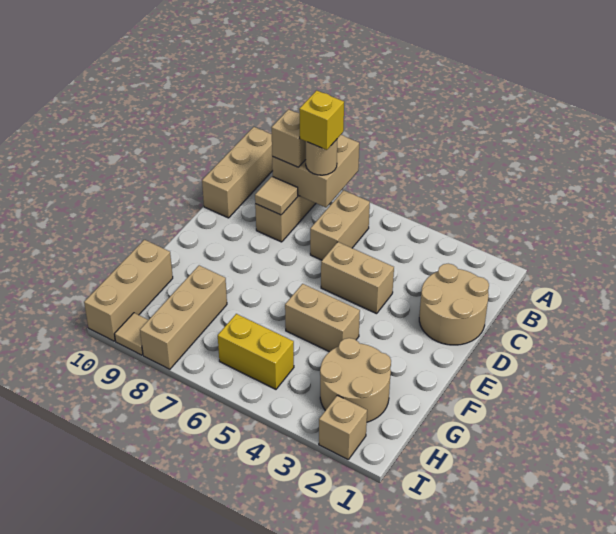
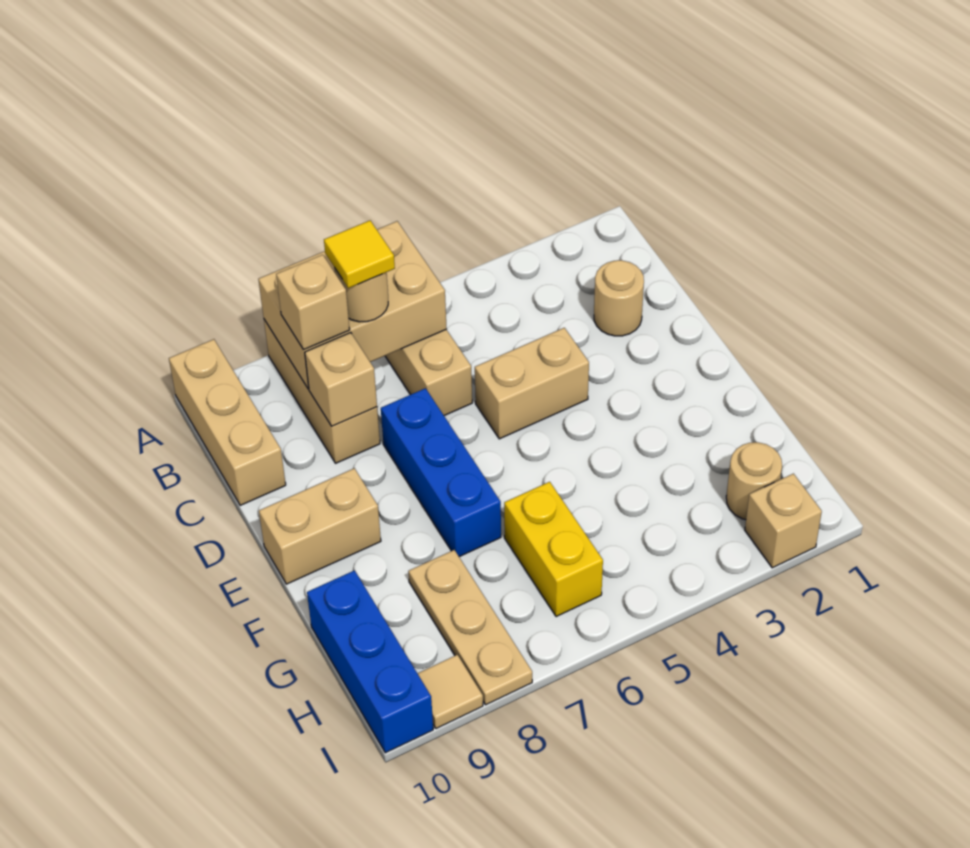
tan 2x2 brick [272,135,359,207] -> tan 2x3 brick [258,221,447,389]
yellow 1x1 brick [299,90,344,150] -> yellow 1x1 tile [324,221,395,288]
tan 2x2 round brick [419,264,489,345] -> tan 1x1 round brick [594,260,644,336]
tan 1x1 tile [255,176,298,215] -> tan 1x1 brick [305,333,377,426]
none -> blue 1x3 brick [381,388,501,557]
tan 1x2 brick [285,284,360,352] -> tan 1x2 brick moved to [259,468,381,584]
tan 2x2 round brick [320,338,391,422] -> tan 1x1 round brick [726,442,782,520]
tan 1x3 brick [140,265,227,369] -> tan 1x3 plate [408,550,532,705]
tan 1x3 brick [84,240,173,341] -> blue 1x3 brick [307,570,433,753]
yellow 1x2 brick [218,314,294,389] -> yellow 1x2 brick turned to [504,482,603,617]

